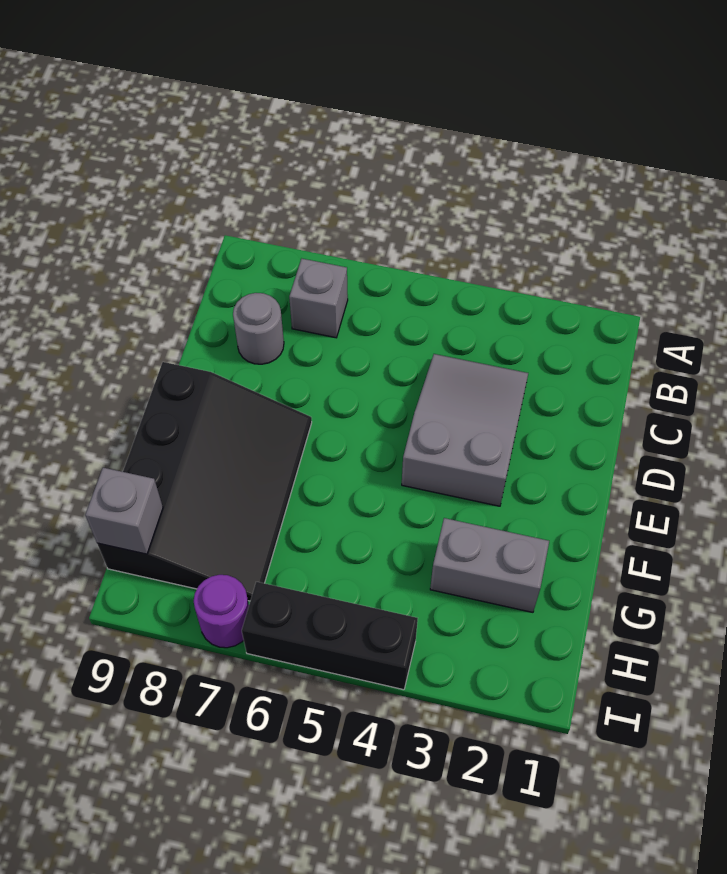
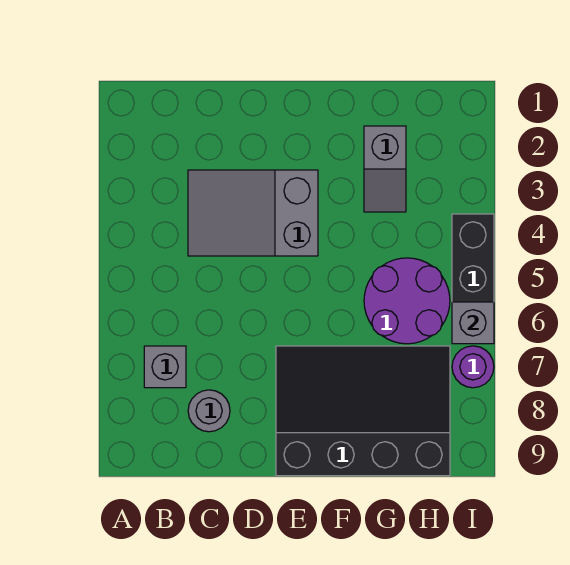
grey 1x2 brick [430,518,549,612] -> grey 1x2 slope [364,126,406,212]
none -> purple 2x2 round brick [364,258,450,344]
grey 1x1 brick [85,468,163,554] -> grey 1x1 brick moved to [452,302,494,344]

